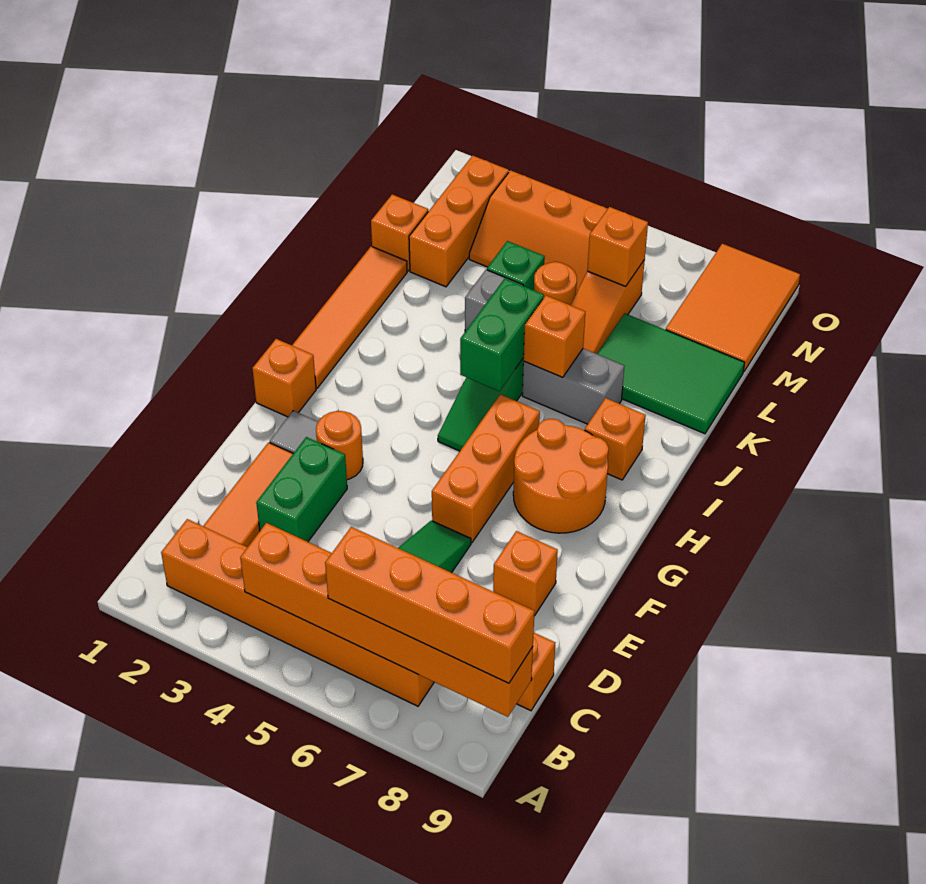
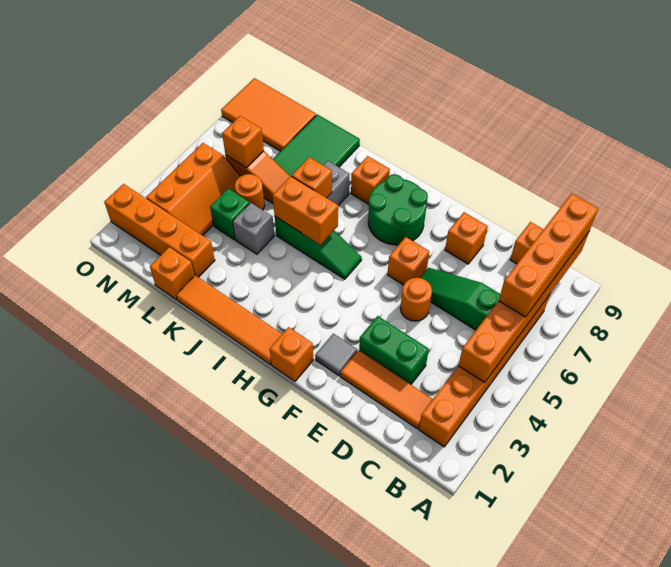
orange 1x1 round brick [316,411,363,480] -> orange 1x1 round brick moved to [400,278,432,321]
orange 1x3 brick [432,394,540,543] -> orange 1x1 brick [387,237,429,285]
orange 2x2 round brick [513,419,609,533] -> green 2x2 round brick [368,174,428,245]
green 1x2 brick [460,279,544,391] -> orange 1x2 brick [273,176,338,245]
orange 1x3 brick [409,156,509,287] -> orange 1x4 brick [104,184,215,277]

